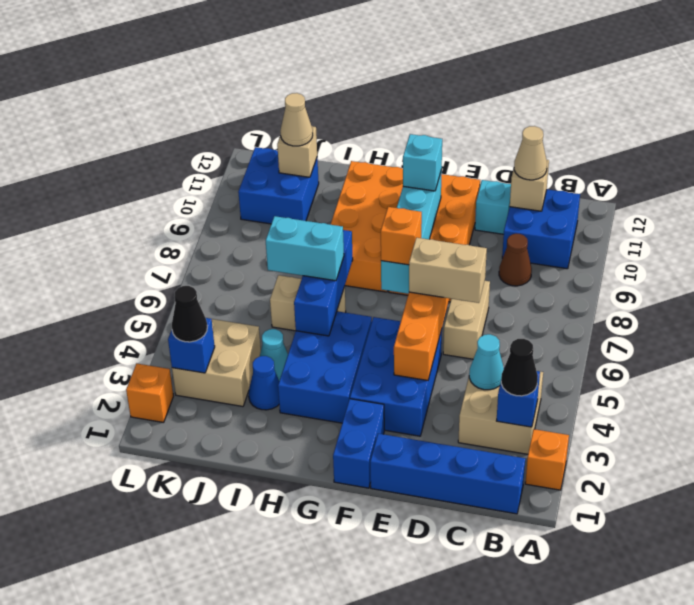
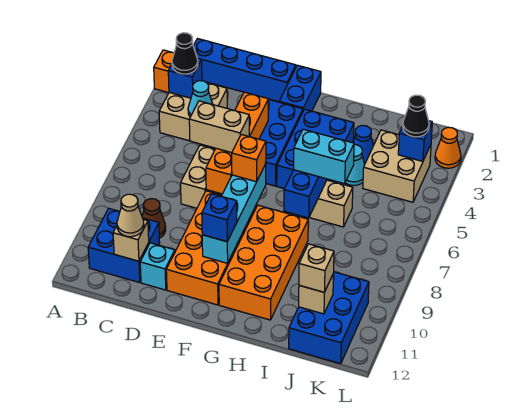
cyan 1x1 brick [403,134,442,191] -> blue 1x1 brick [202,194,237,242]
blue 2x2 brick [238,147,319,224] -> blue 2x3 brick [289,272,369,364]
tan 1x1 cone [280,93,313,146] -> tan 1x1 brick [299,244,334,292]
orange 1x1 brick [126,364,173,423] -> orange 1x1 cone [435,127,461,168]

